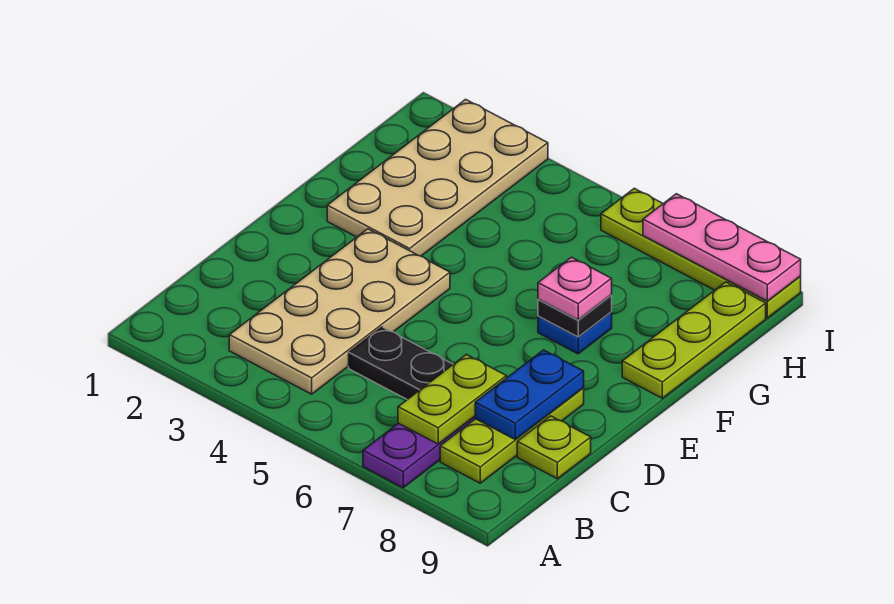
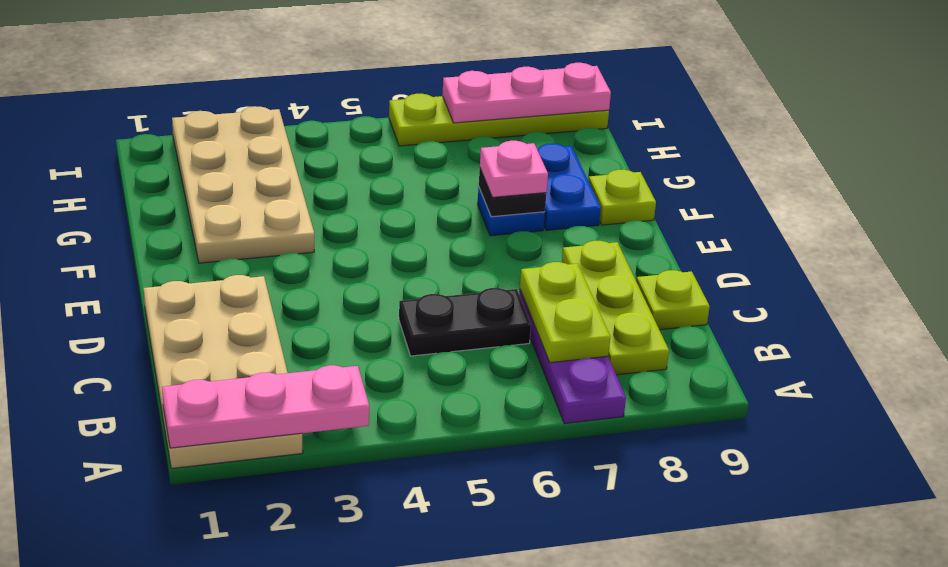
none -> pink 1x3 plate [162,365,369,448]
tan 2x4 plate [229,229,450,394] -> tan 2x4 plate moved to [144,275,303,468]
blue 1x2 plate [475,350,584,439] -> blue 1x2 plate moved to [537,144,601,230]
lime 1x3 plate [622,282,766,398] -> lime 1x1 plate [589,170,656,225]

